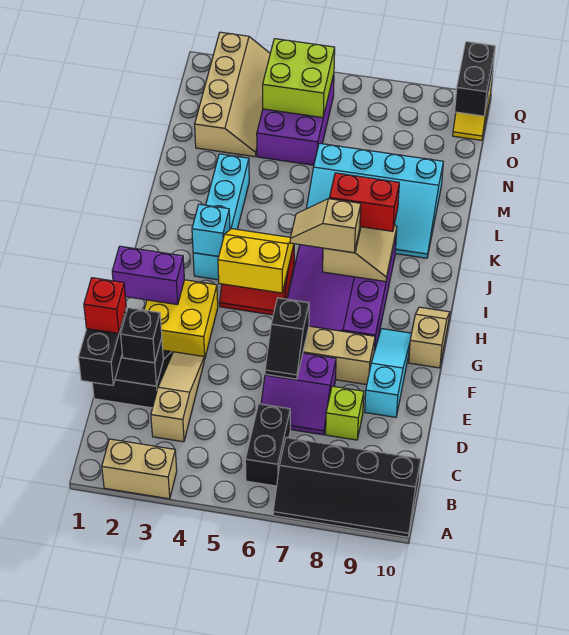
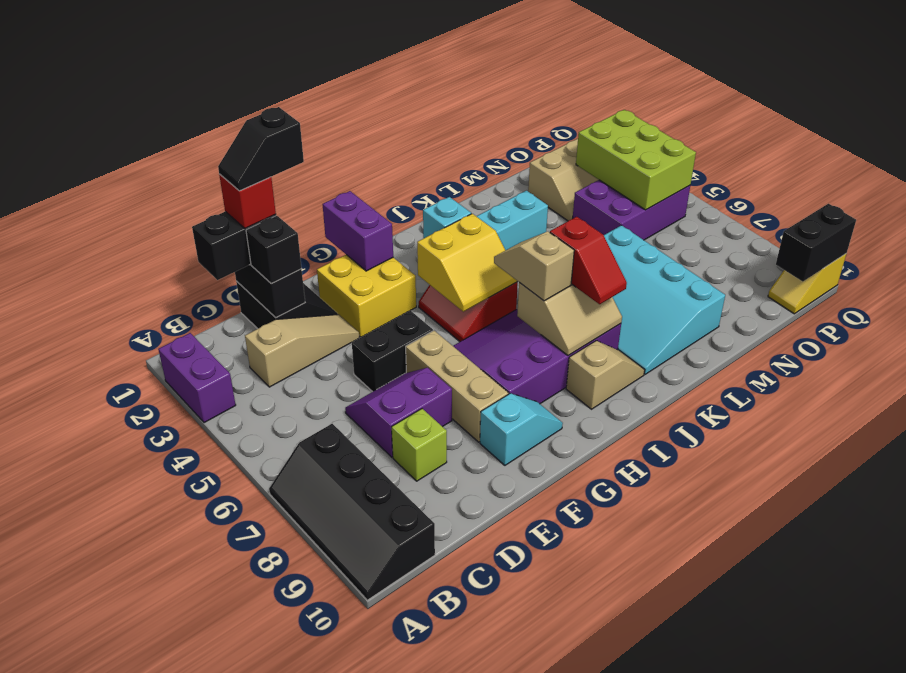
tan 1x2 brick [102,439,177,499] -> purple 1x2 brick [158,333,236,423]
black 1x2 brick [245,404,290,486] -> black 1x2 brick moved to [352,311,433,392]
purple 2x2 slope [261,353,336,435] -> purple 2x2 slope turned to [345,368,452,457]
black 1x2 slope [265,298,309,379] -> black 1x2 slope moved to [218,107,304,191]
cyan 1x3 slope [365,329,412,417] -> cyan 1x2 slope [480,393,563,465]
tan 1x2 slope [409,307,450,368] -> tan 1x2 slope moved to [566,341,645,409]
yellow 2x2 slope [218,229,294,293] -> yellow 2x2 slope turned to [417,214,518,312]
red 1x2 brick [329,173,399,231] -> red 1x2 slope [550,217,627,304]
lime 2x2 brick [263,39,335,118] -> lime 2x3 brick [576,110,696,210]

